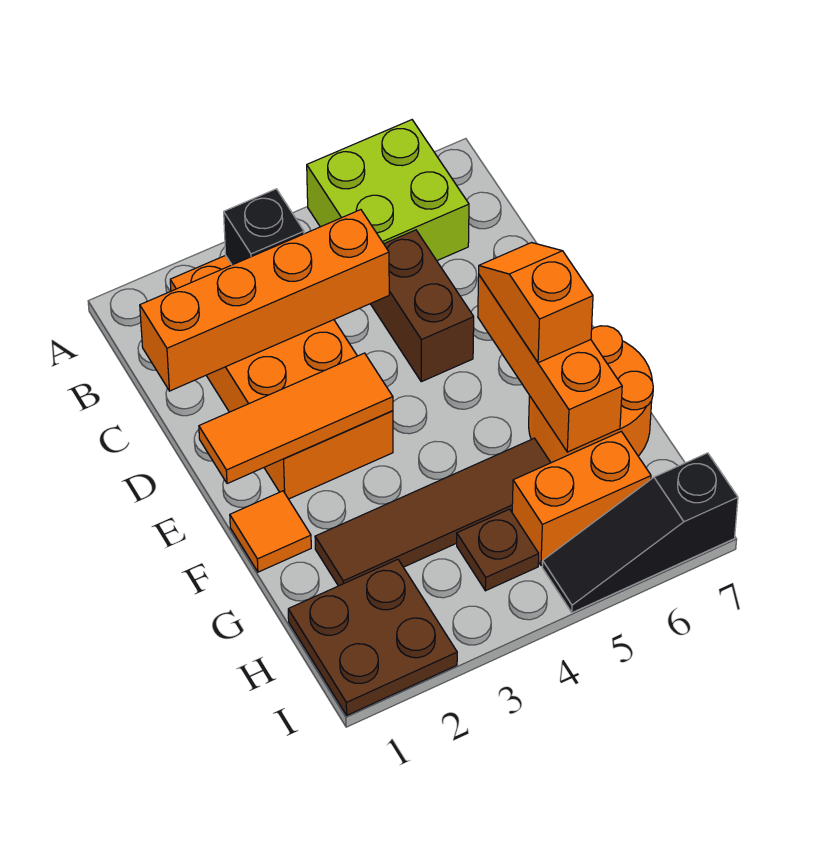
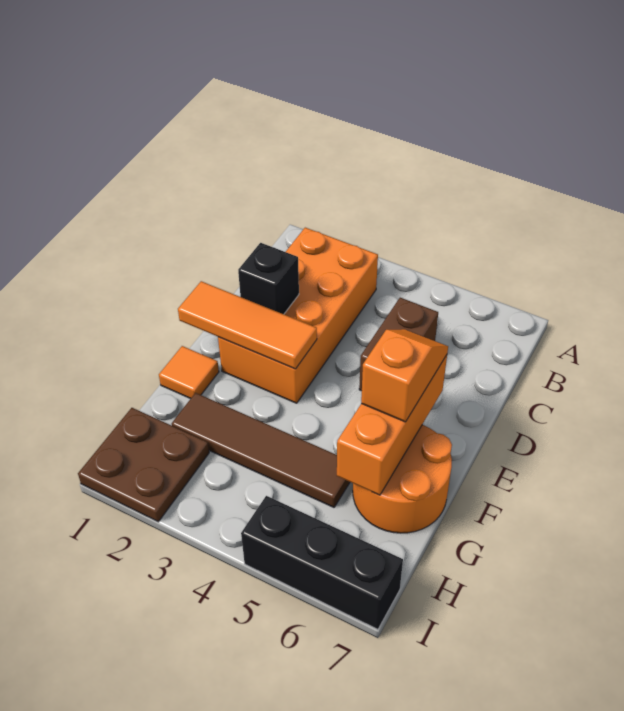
lime 2x2 brick [307,120,469,261] -> none
black 1x1 brick [224,189,304,265] -> black 1x1 brick moved to [238,243,299,314]
orange 1x4 brick [140,210,389,391] -> none
brown 1x1 plate [457,509,539,591] -> none
orange 1x2 brick [512,432,651,565] -> none
black 1x3 slope [542,453,738,613] -> black 1x3 brick [241,496,403,629]

